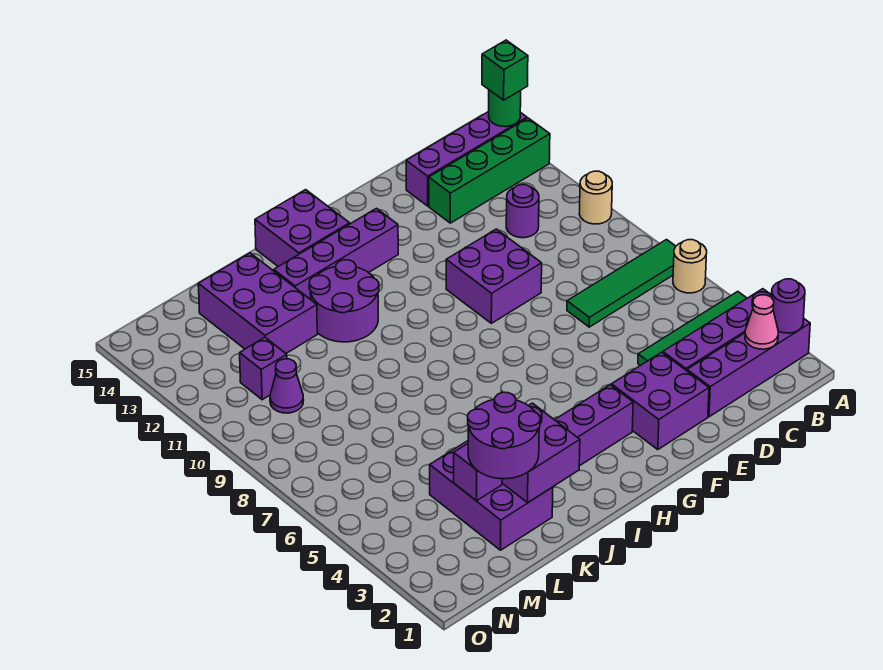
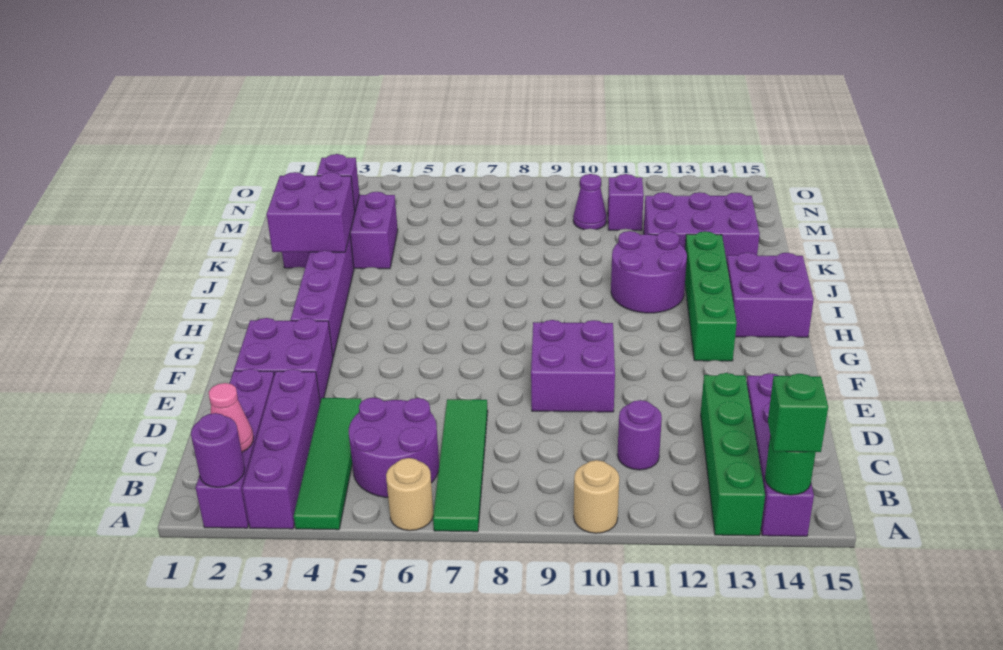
purple 1x4 brick [274,208,398,299] -> green 1x4 brick [685,231,737,361]
purple 2x2 round brick [468,392,540,479] -> purple 2x2 round brick moved to [349,397,439,497]

